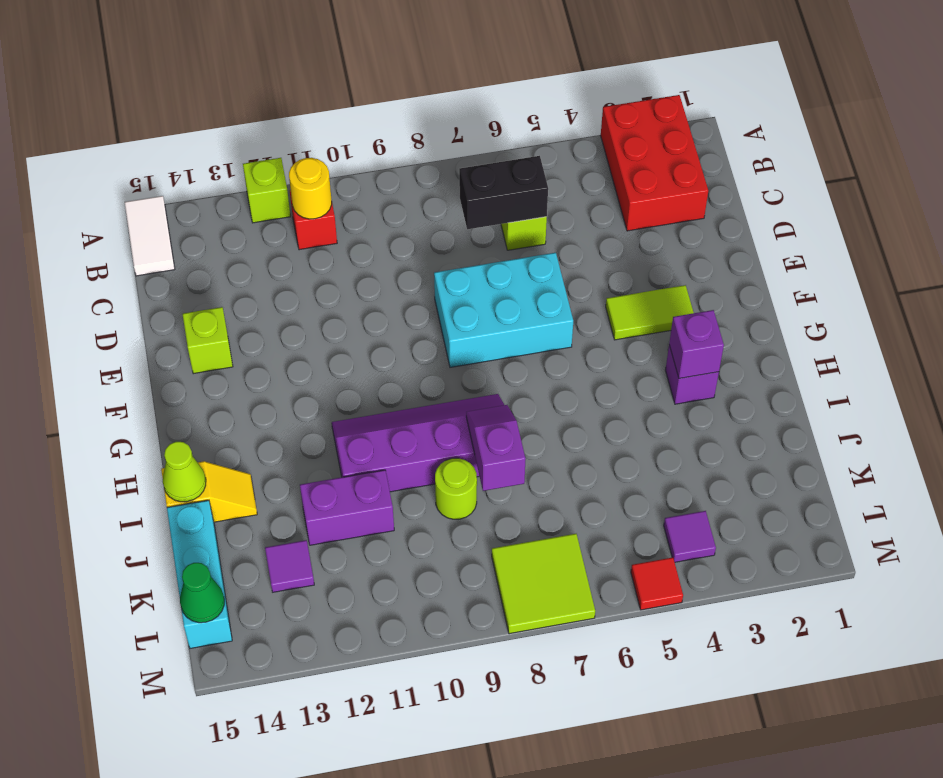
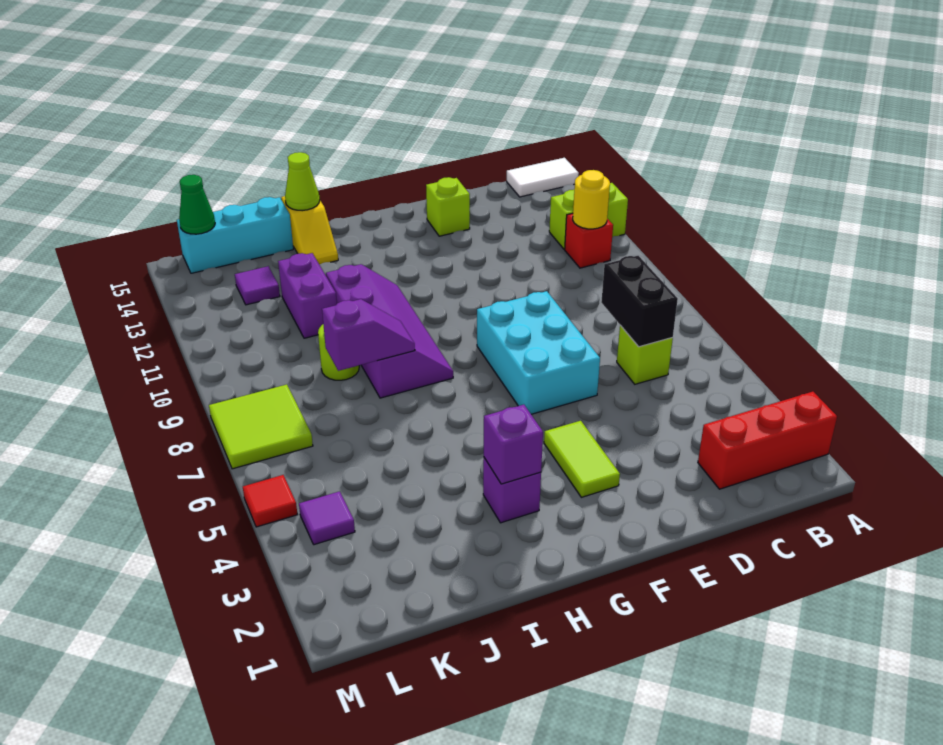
red 2x3 brick [601,95,708,231] -> red 1x3 brick [698,392,837,489]
lime 1x1 brick [243,158,291,223] -> lime 1x2 brick [549,183,628,249]

